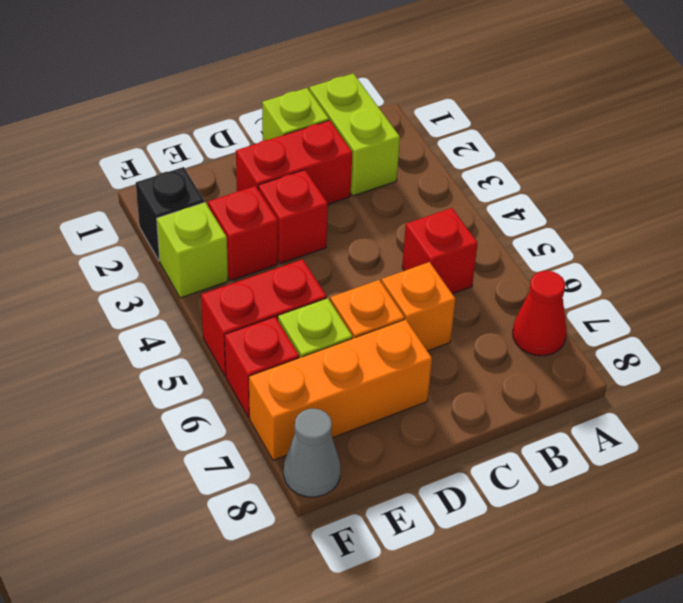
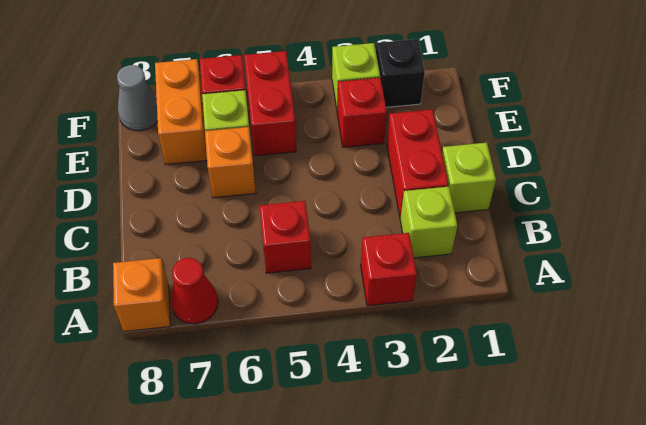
lime 1x2 brick [309,73,400,196] -> lime 1x1 brick [400,186,457,258]
orange 1x1 brick [381,262,455,351] -> orange 1x1 brick moved to [113,258,170,332]
red 1x1 brick [258,170,328,264] -> red 1x1 brick moved to [361,233,417,306]
orange 1x3 brick [249,319,432,460] -> orange 1x2 brick [155,59,207,164]

